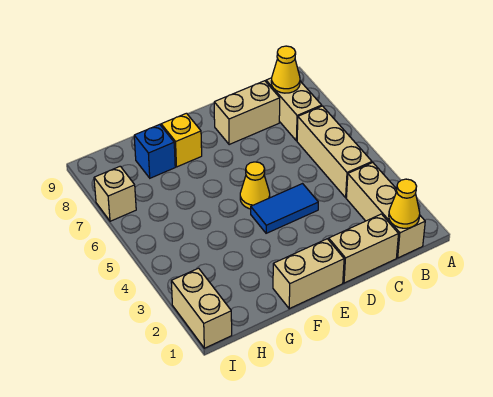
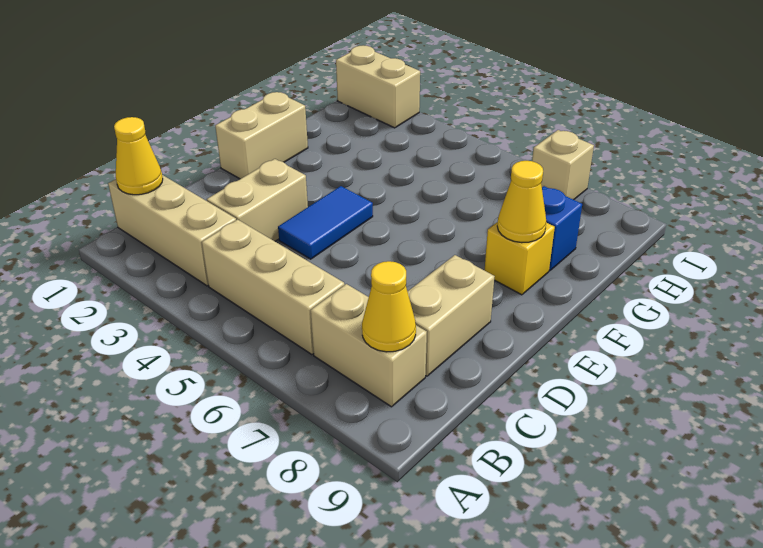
tan 1x2 brick [329,214,399,283] -> tan 1x2 brick moved to [207,159,308,241]
yellow 1x1 cone [240,162,270,209] -> yellow 1x1 cone moved to [497,161,546,243]

